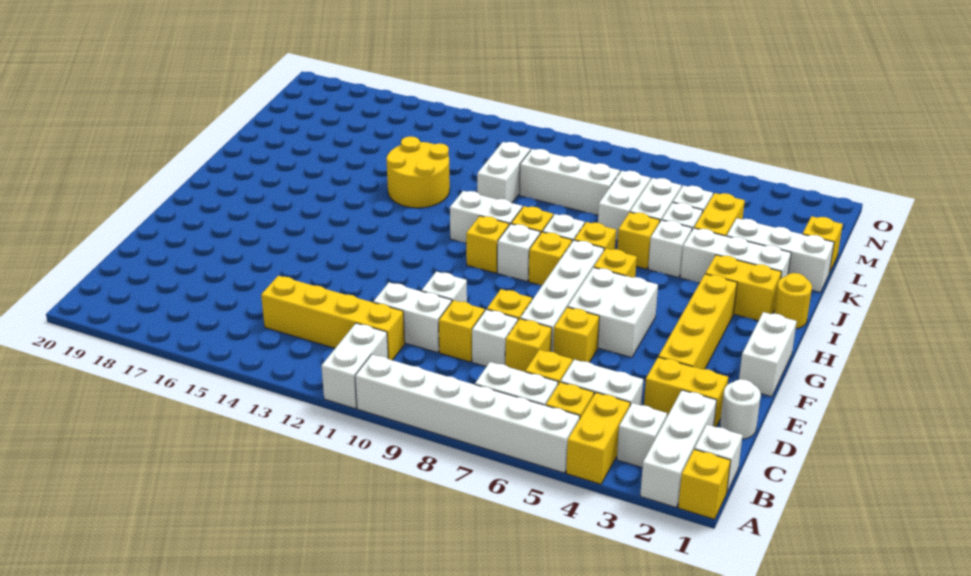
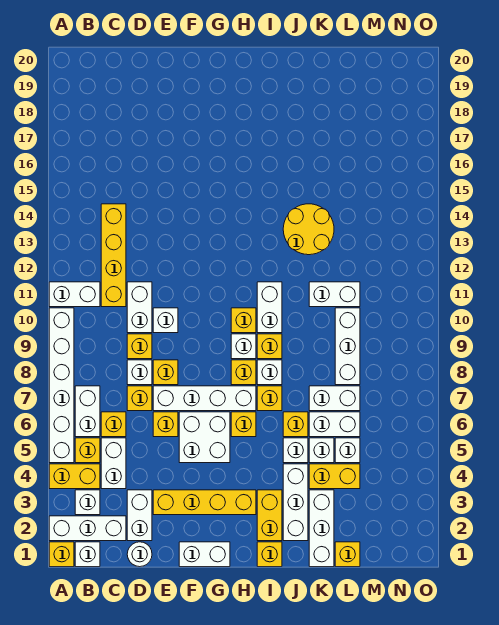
yellow 1x2 brick [644,357,728,427] -> white 1x2 brick [127,490,152,541]
yellow 1x1 round brick [774,273,812,329] -> yellow 1x1 brick [257,542,282,567]

